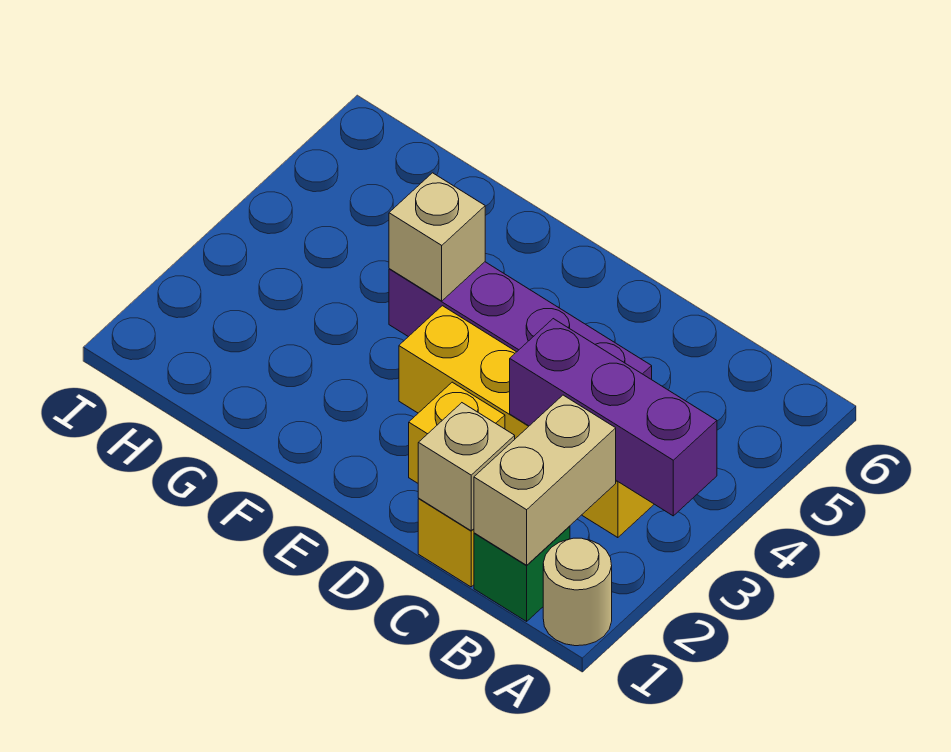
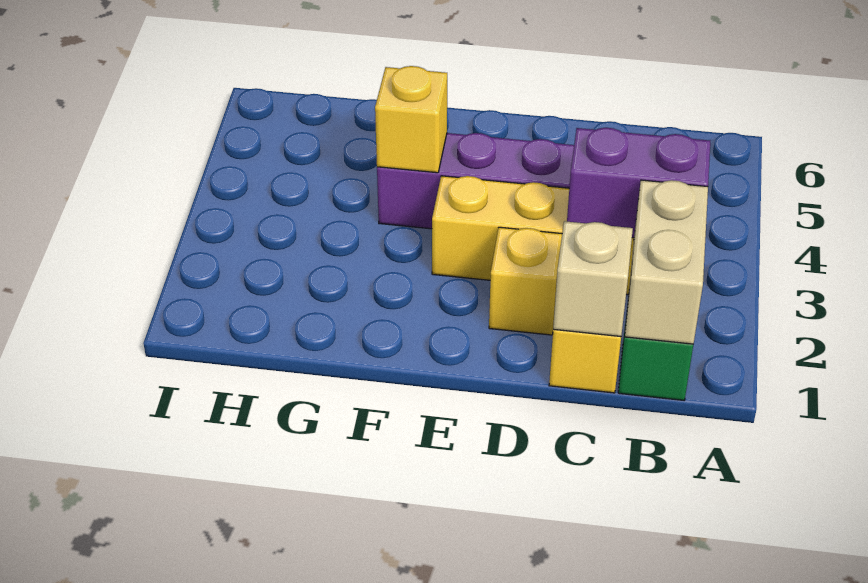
tan 1x1 round brick [543,538,612,646] -> none
purple 1x3 brick [510,319,717,516] -> purple 1x2 brick [567,128,710,238]
tan 1x1 brick [389,173,485,301] -> yellow 1x1 brick [375,66,447,173]

